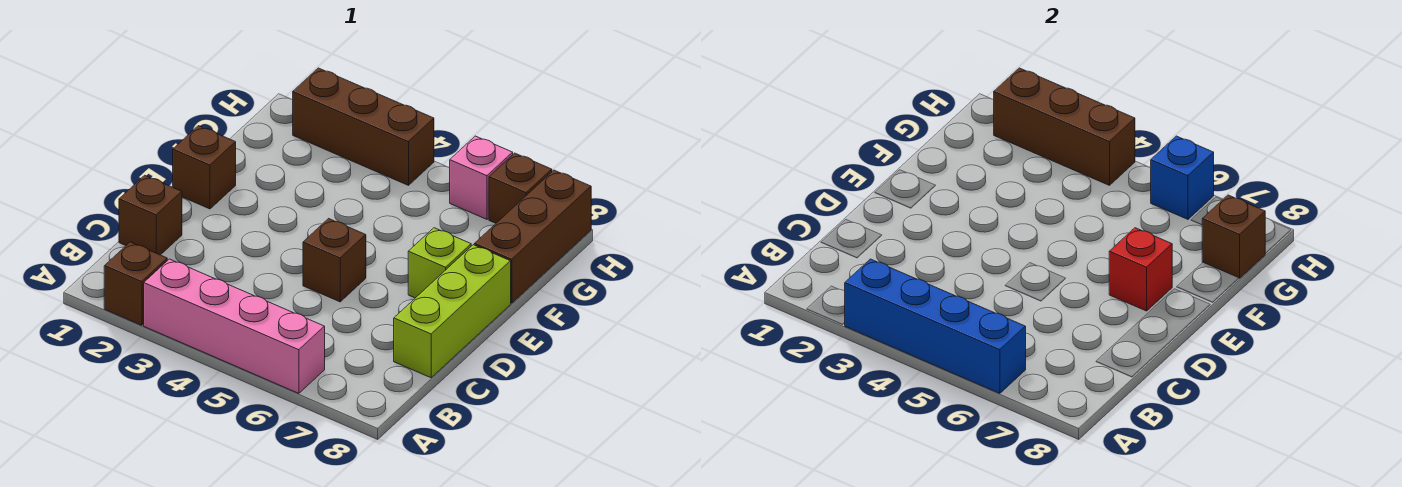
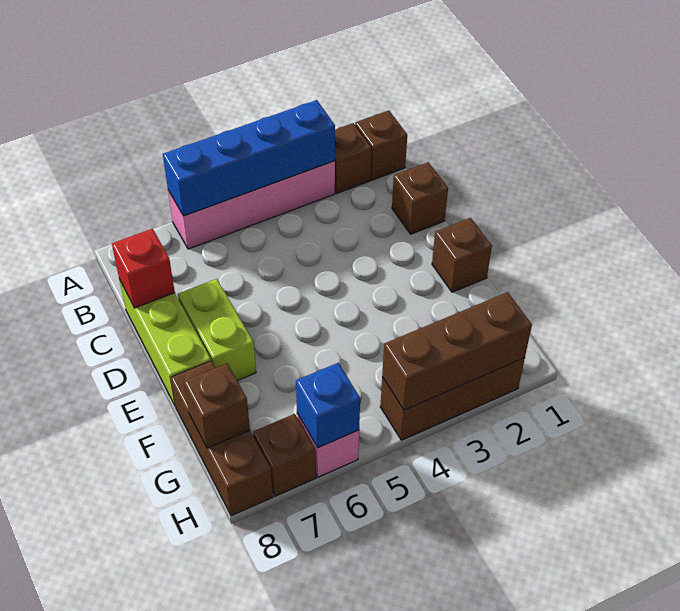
brown 1x1 brick [303,219,366,302] -> brown 1x1 brick moved to [355,110,407,180]
lime 1x1 brick [408,228,471,298] -> lime 1x2 brick [178,279,256,381]
red 1x1 brick [1109,228,1172,311] -> red 1x1 brick moved to [112,229,175,308]

